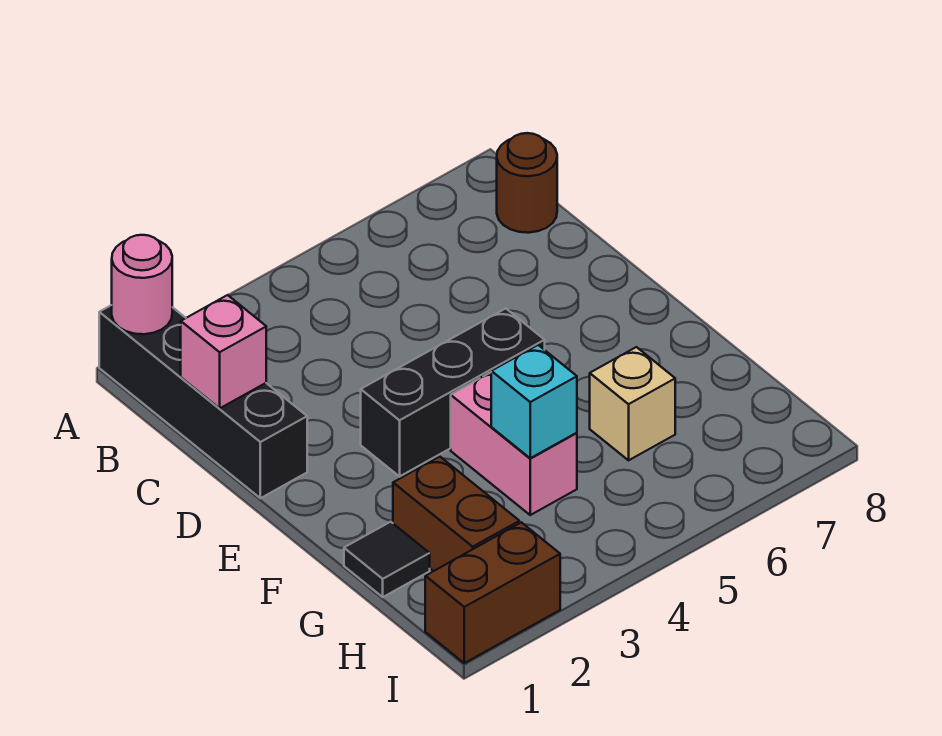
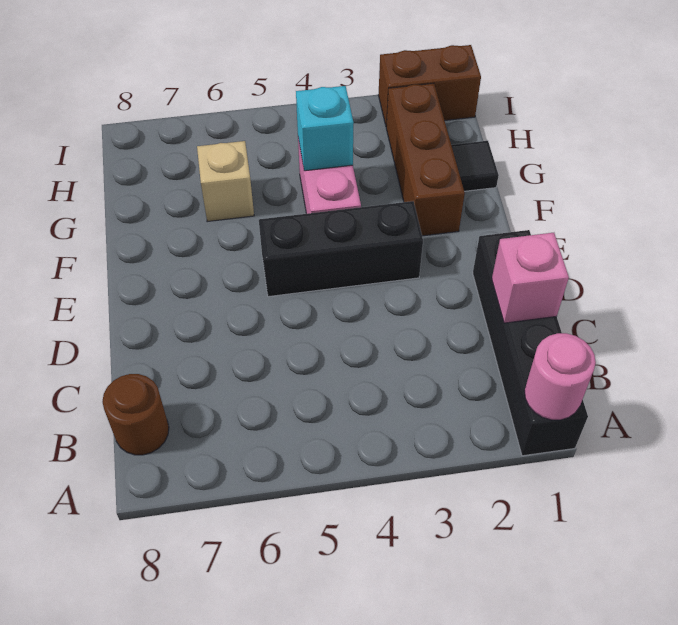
brown 1x2 brick [393,457,519,571] -> brown 1x3 brick [386,83,465,236]

